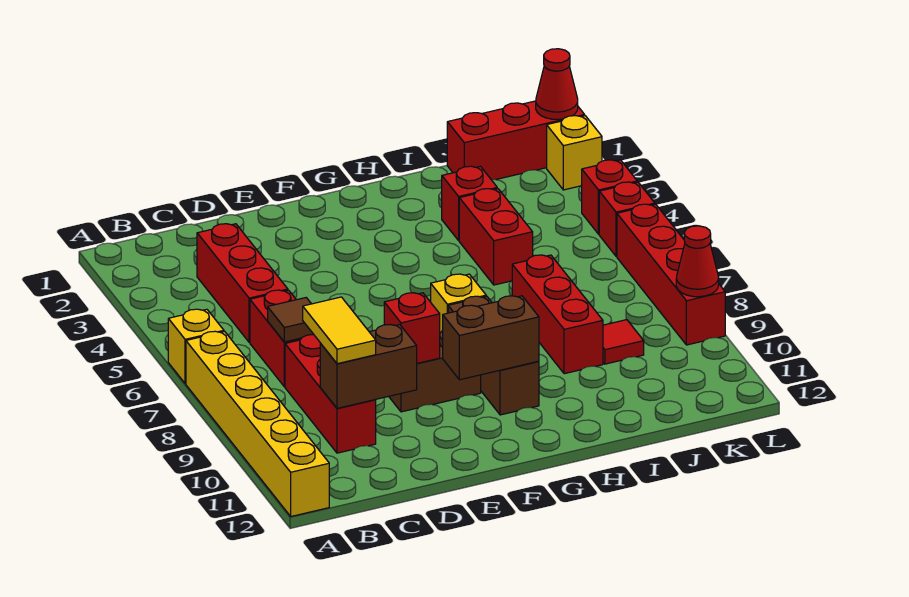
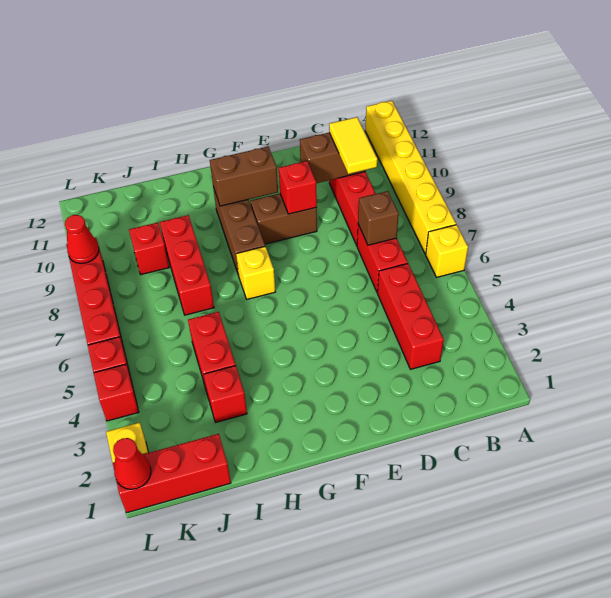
brown 1x1 tile [268,298,314,342] -> brown 1x1 brick [358,191,399,245]
red 1x1 tile [603,320,644,364] -> red 1x1 brick [129,223,169,275]

